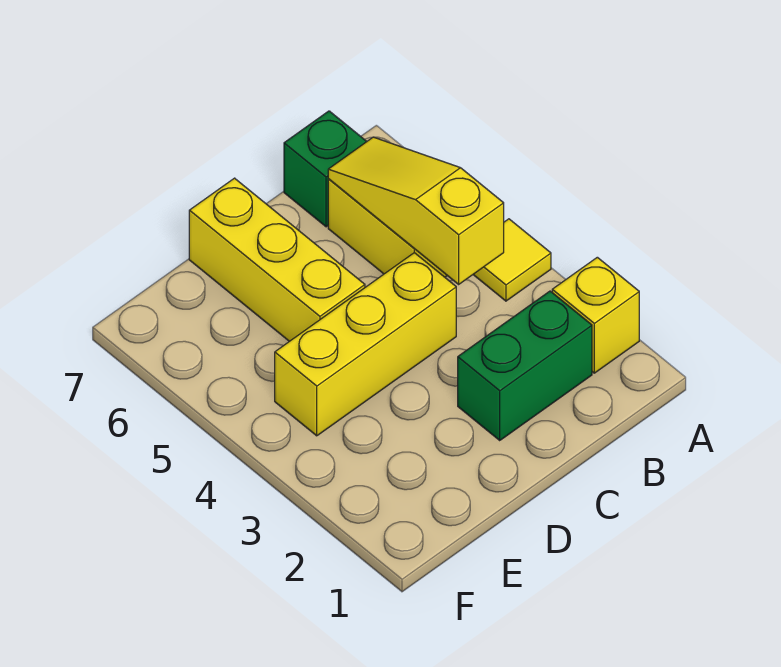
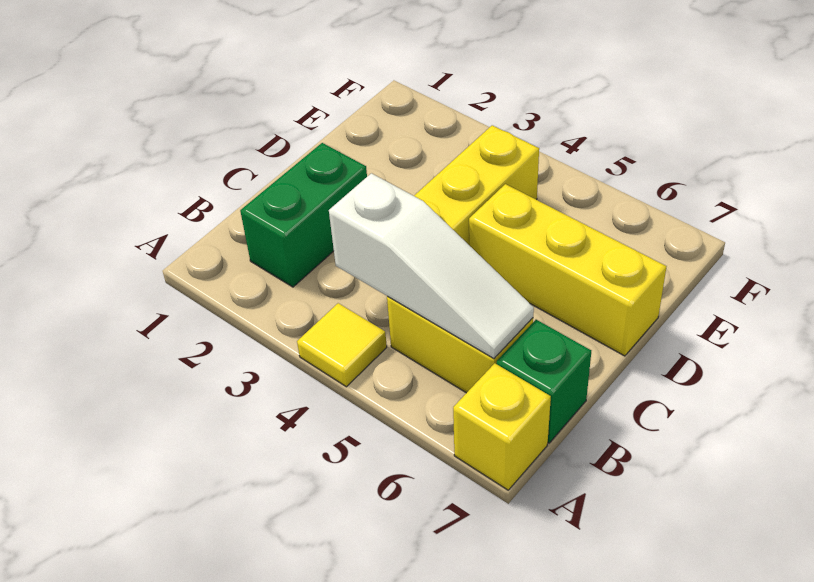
yellow 1x1 brick [552,257,639,373] -> yellow 1x1 brick moved to [453,363,551,490]
yellow 1x3 slope [328,137,504,284] -> white 1x3 slope [329,173,534,359]

